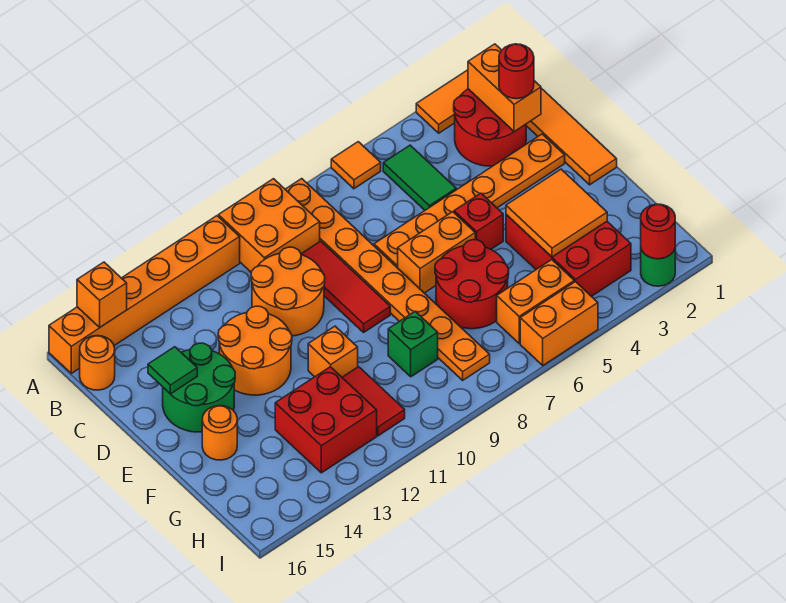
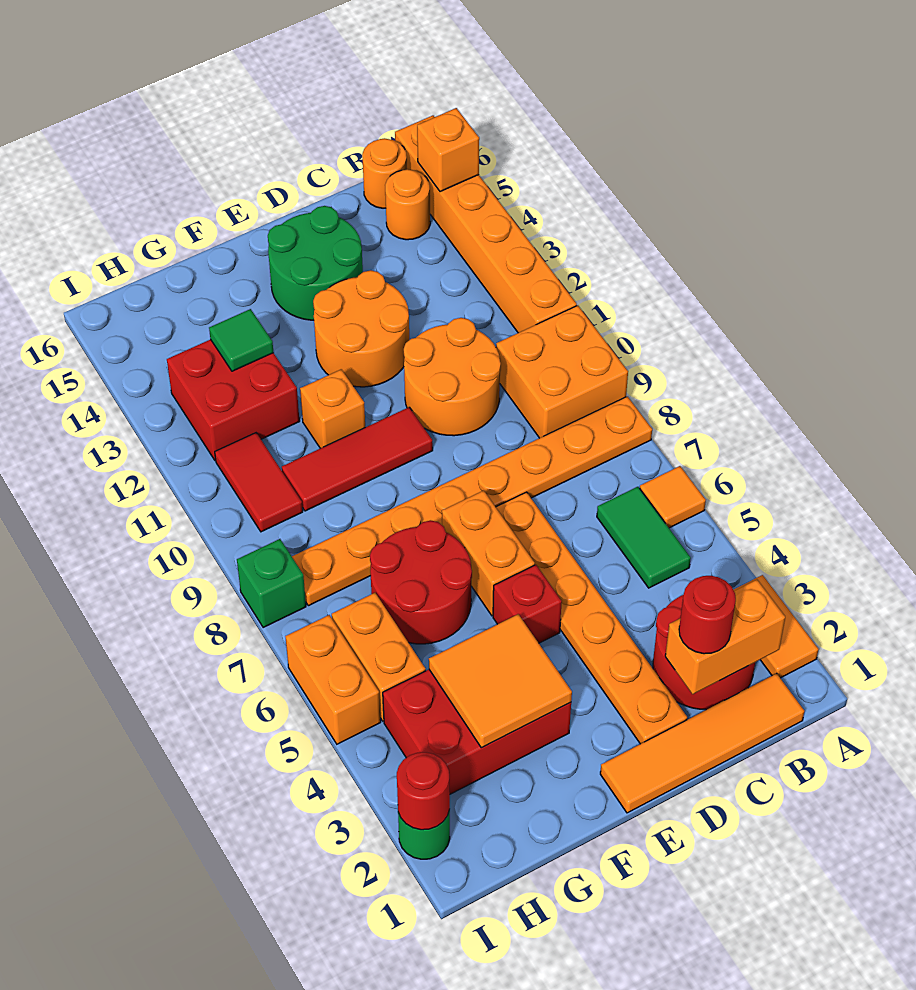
green 1x2 tile [383,145,456,210] -> green 1x2 tile turned to [597,487,691,588]
red 1x3 tile [301,241,390,332] -> red 1x3 tile moved to [282,407,433,511]
green 1x1 tile [148,347,197,394] -> green 1x1 tile moved to [209,309,273,371]
orange 1x1 round brick [202,406,237,460] -> orange 1x1 round brick moved to [385,169,430,240]
green 1x1 brick [388,311,438,377] -> green 1x1 brick moved to [237,539,306,628]
red 1x2 tile [342,367,405,436] -> red 1x2 tile turned to [215,433,303,532]

